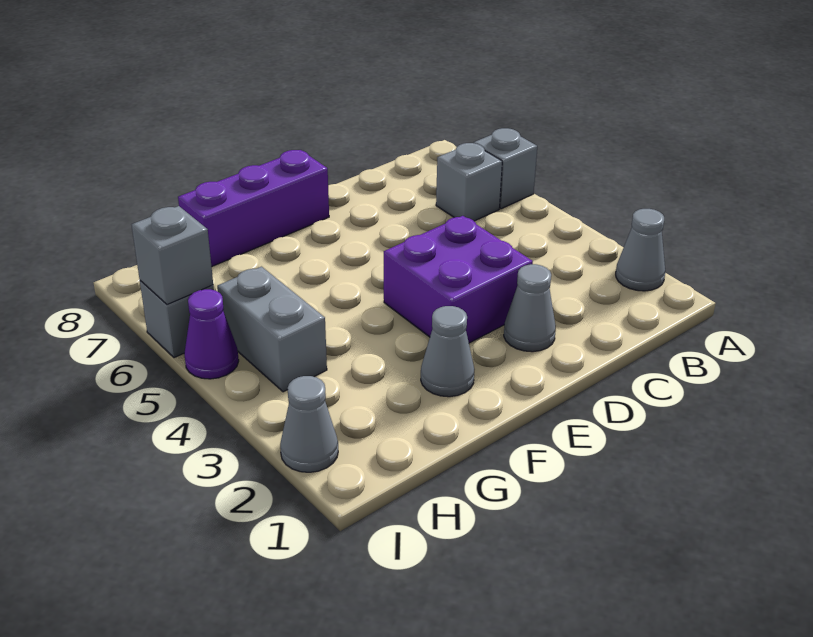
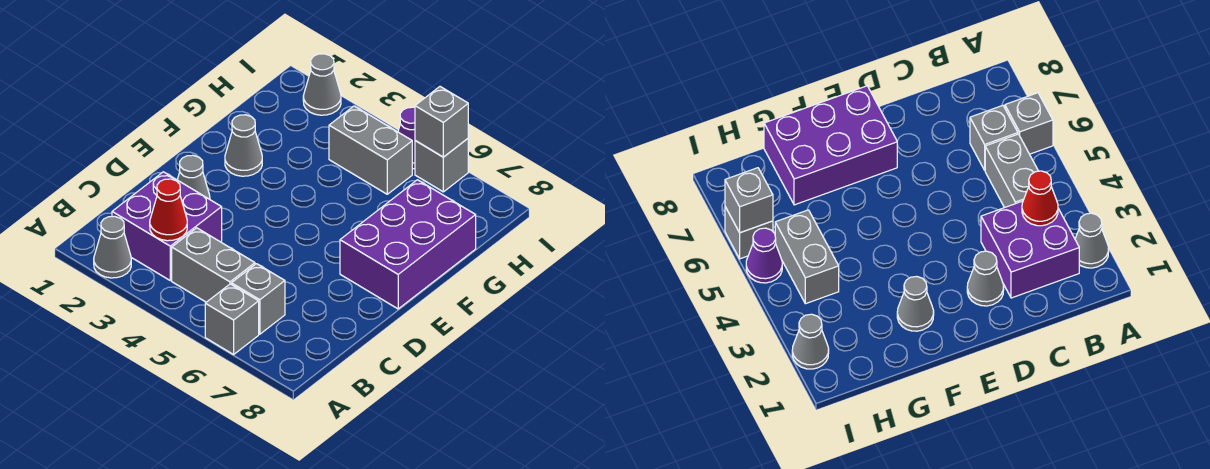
none -> red 1x1 cone [150,179,187,241]
none -> grey 1x2 brick [172,228,255,302]
purple 2x2 brick [384,216,533,343] -> purple 2x2 brick moved to [112,172,222,280]
purple 1x3 brick [178,150,329,267] -> purple 2x3 brick [340,180,476,309]

